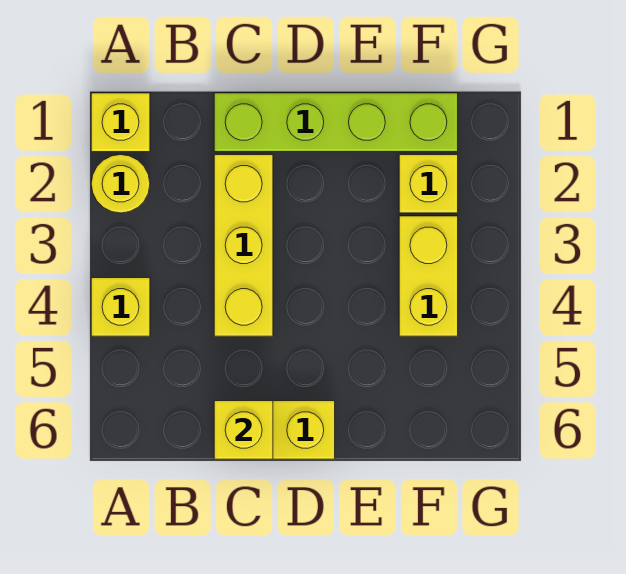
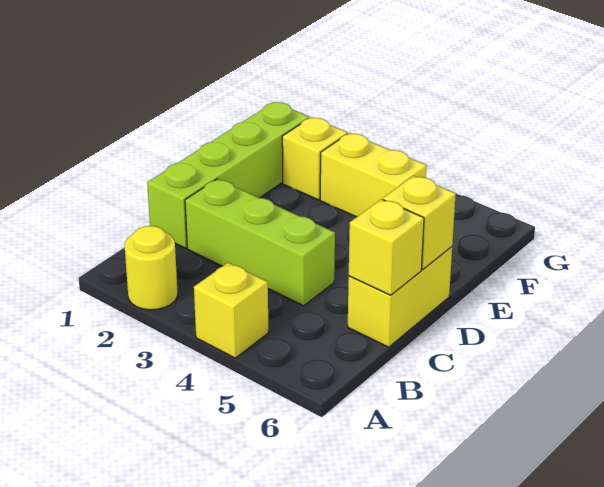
yellow 1x1 brick [91,93,150,152] -> yellow 1x1 brick moved to [383,176,456,270]
yellow 1x3 brick [214,155,273,336] -> lime 1x3 brick [185,179,335,306]

